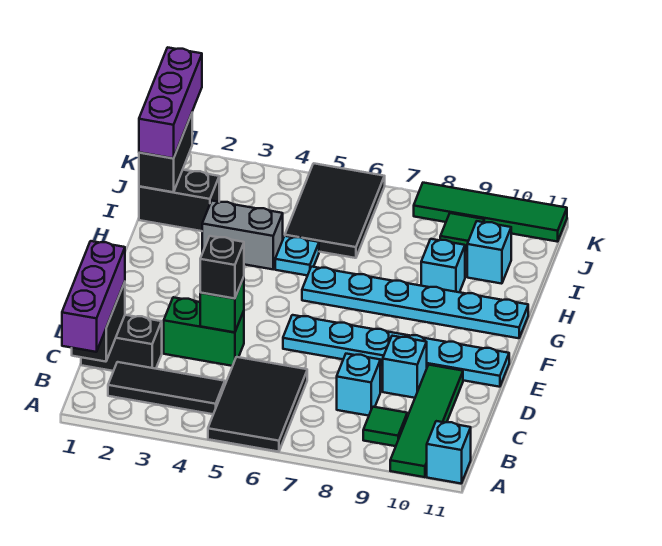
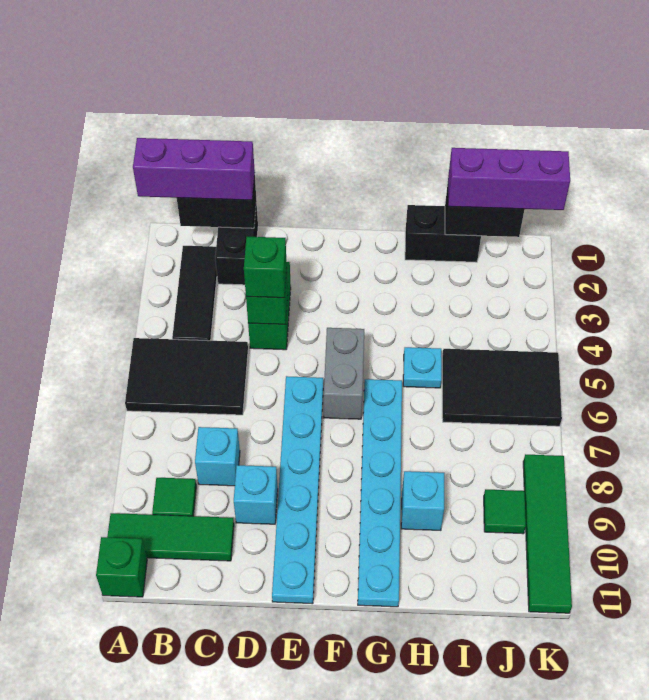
green 1x4 tile [390,365,463,477] -> green 1x3 tile [107,513,234,561]
cyan 1x1 brick [427,421,471,483] -> green 1x1 brick [96,537,147,597]
black 1x1 brick [200,236,244,298] -> green 1x1 brick [244,237,287,298]
grey 1x2 brick [202,201,283,269] -> grey 1x2 brick moved to [324,328,364,419]
black 1x2 brick [139,170,219,231] -> black 1x2 brick turned to [405,205,481,262]
cyan 1x1 brick [467,221,511,284] -> none

